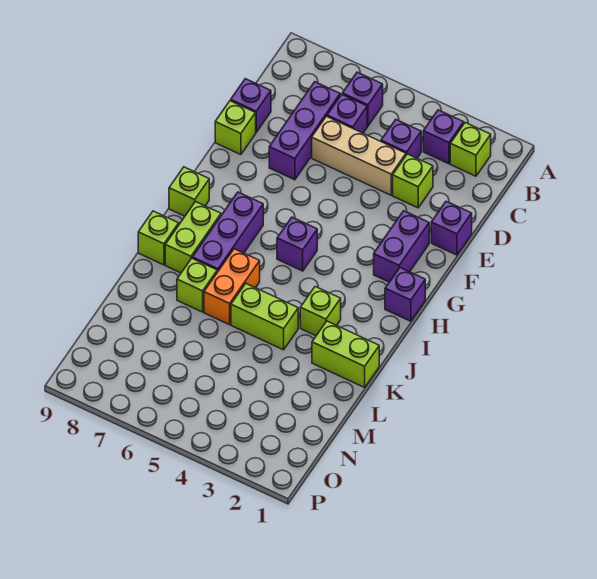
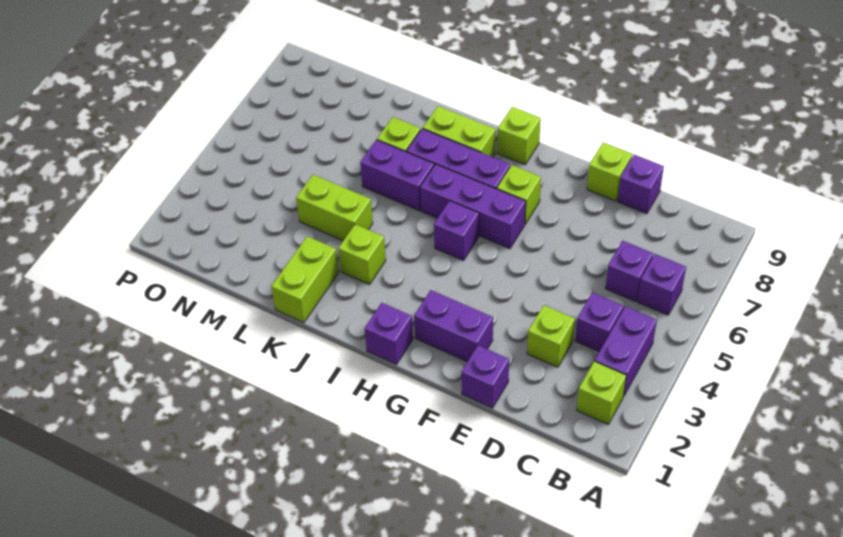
purple 1x1 brick [423,110,464,164] -> purple 1x2 brick [595,306,657,395]
purple 1x3 brick [269,82,340,180] -> purple 1x3 brick moved to [420,164,526,249]
tan 1x3 brick [312,116,406,195] -> none
orange 1x2 brick [204,249,260,325] -> purple 1x2 brick [360,140,434,211]
lime 1x1 brick [138,211,179,265] -> lime 1x1 brick moved to [497,165,541,224]
lime 1x2 brick [231,284,298,350] -> lime 1x2 brick turned to [296,175,373,241]

